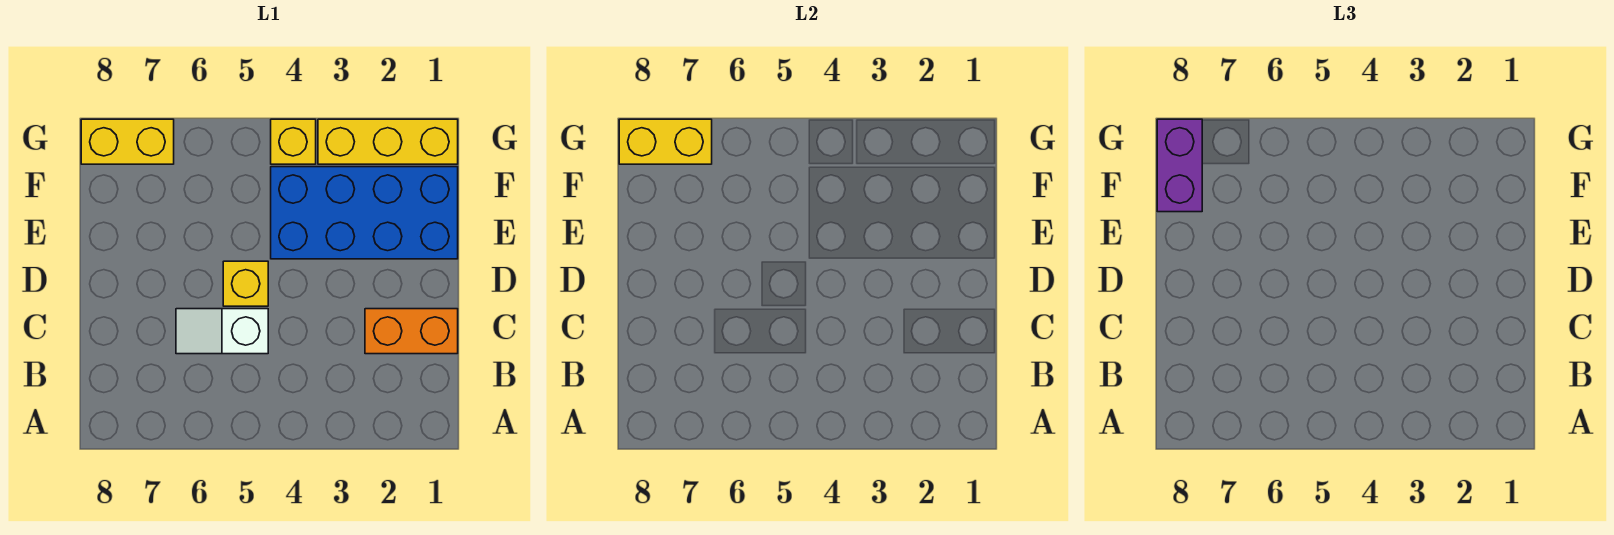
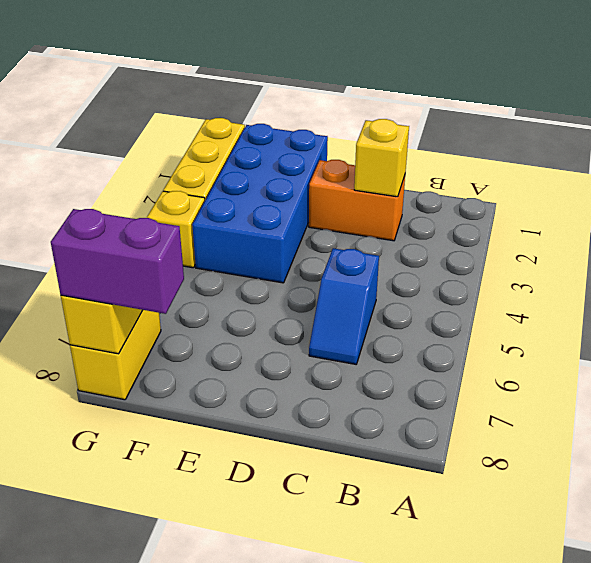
orange 1x2 brick [365,309,458,354] -> orange 1x2 brick turned to [309,160,405,241]
white 1x2 slope [176,309,268,354] -> blue 1x2 slope [309,248,379,364]
yellow 1x1 brick [223,261,268,306] -> yellow 1x1 brick moved to [354,119,409,197]

